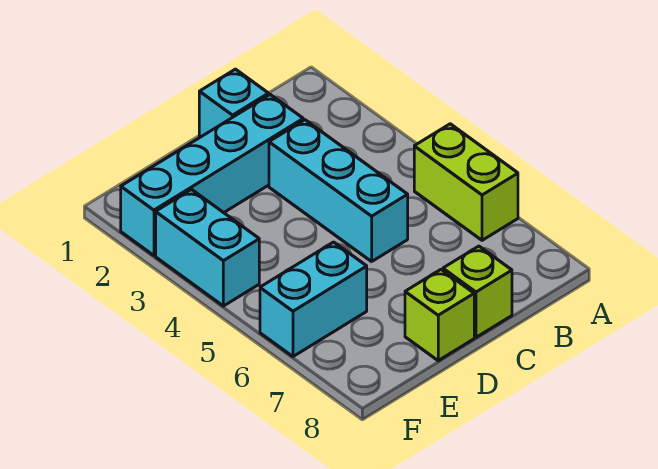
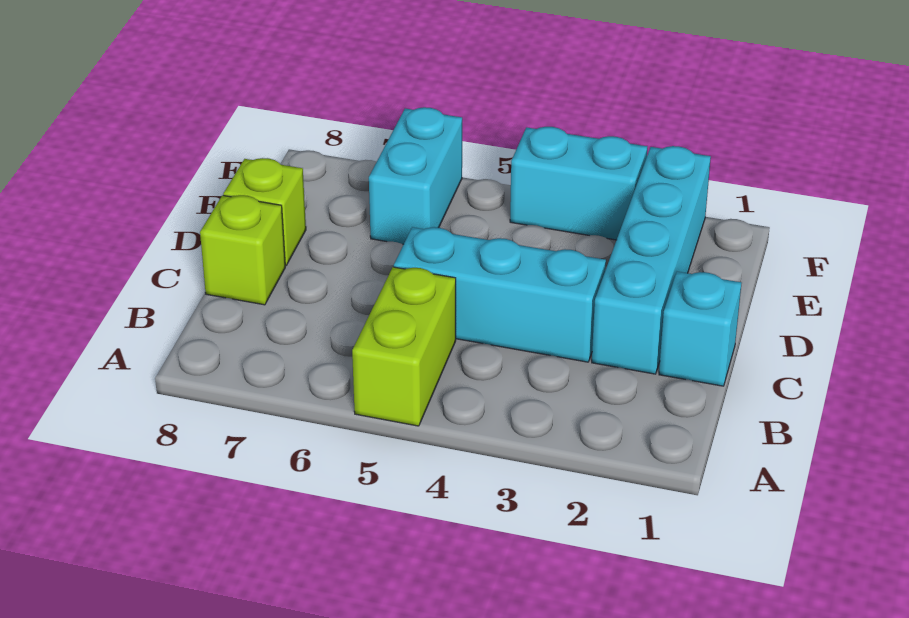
lime 1x2 brick [414,124,518,240] -> lime 1x2 brick turned to [352,267,456,426]

